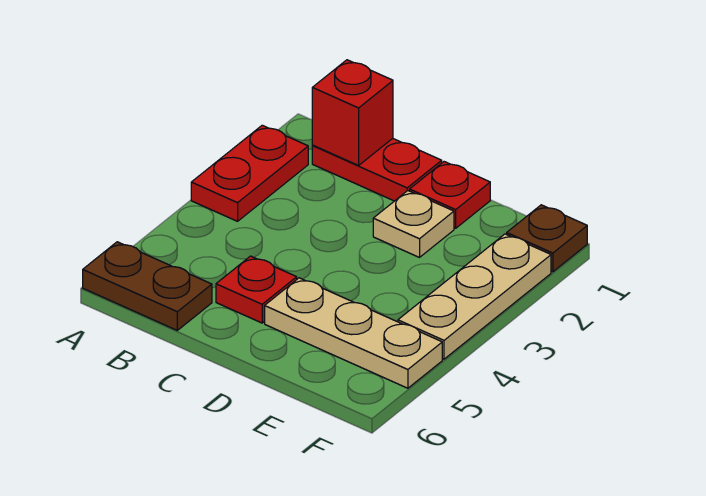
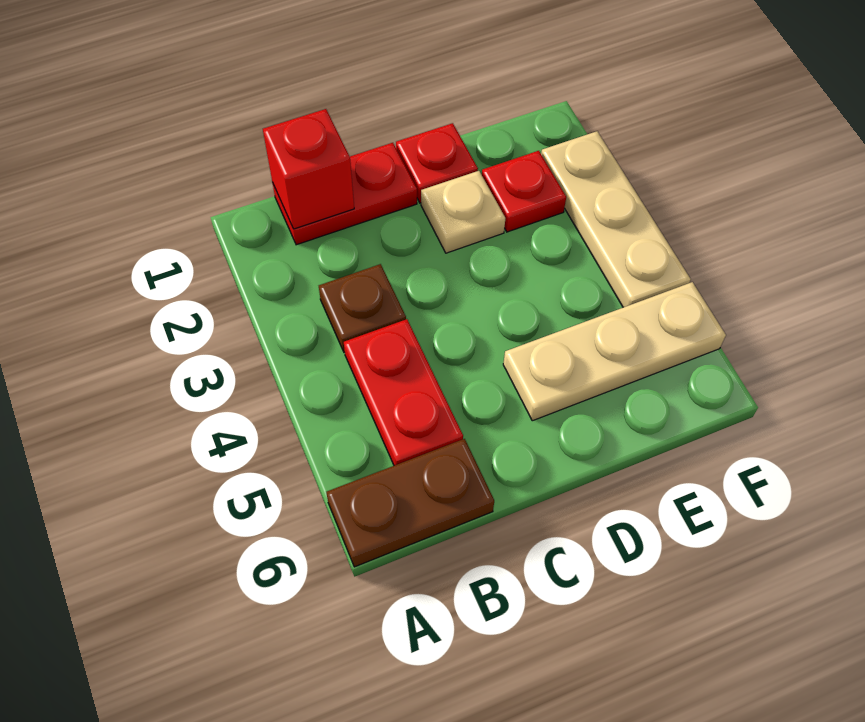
red 1x2 plate [191,125,308,221] -> red 1x2 plate moved to [344,319,463,466]
red 1x1 plate [216,256,297,323] -> red 1x1 plate moved to [482,151,566,232]
brown 1x1 plate [507,205,587,272] -> brown 1x1 plate moved to [319,264,406,352]

